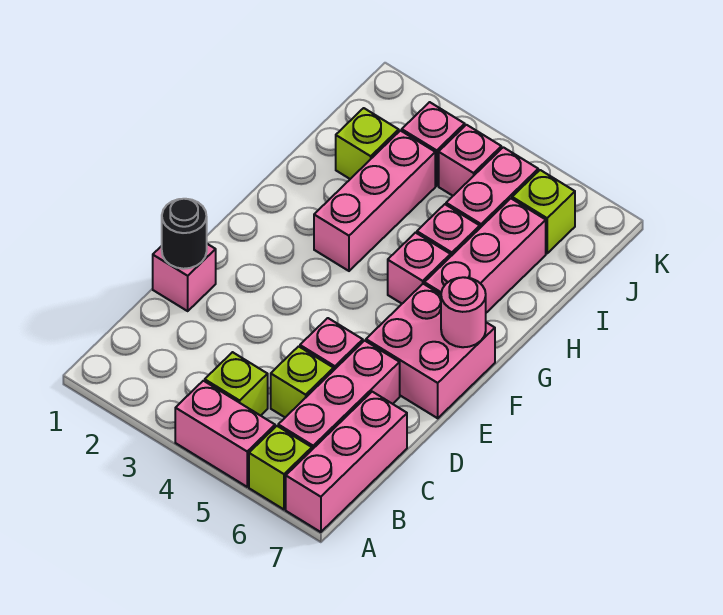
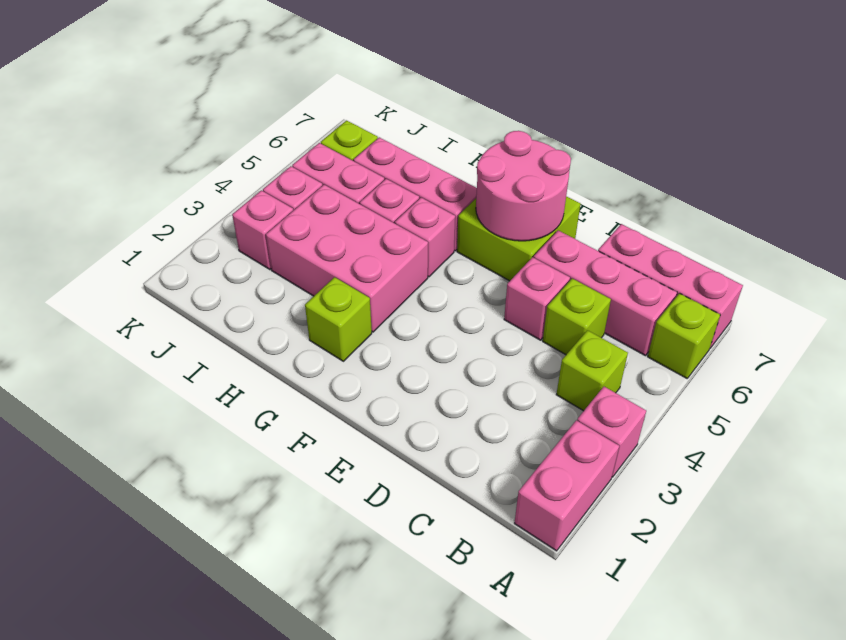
pink 1x2 brick [175,381,275,487] -> pink 1x2 brick moved to [514,420,619,551]
pink 1x1 brick [153,244,216,311] -> pink 1x1 brick moved to [577,387,646,477]
black 1x1 round brick [162,199,207,269] -> none
pink 2x2 brick [366,284,495,418] -> lime 2x2 brick [457,196,580,281]
pink 1x1 round brick [441,277,486,347] -> pink 2x2 round brick [476,131,571,241]
pink 1x3 brick [314,131,435,271] -> pink 2x3 brick [266,185,428,332]
lime 1x1 brick [336,108,399,179] -> lime 1x1 brick moved to [305,277,372,361]

